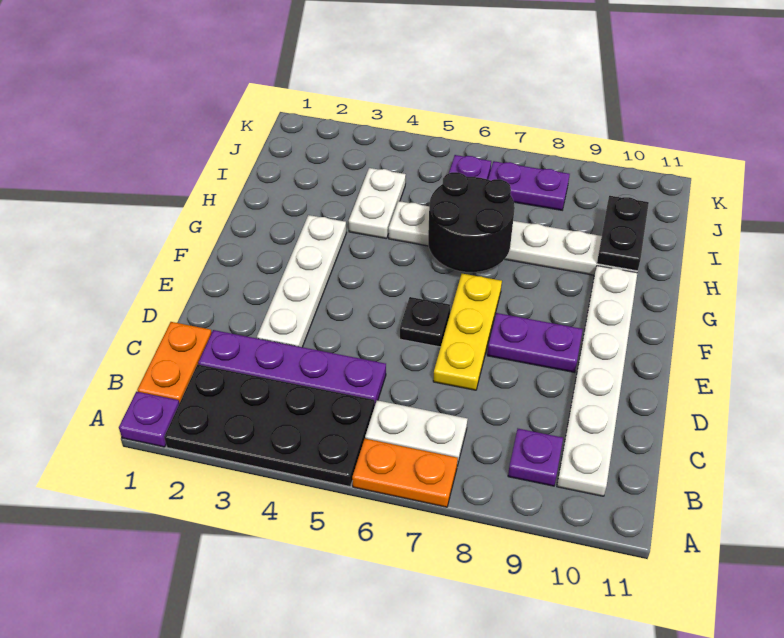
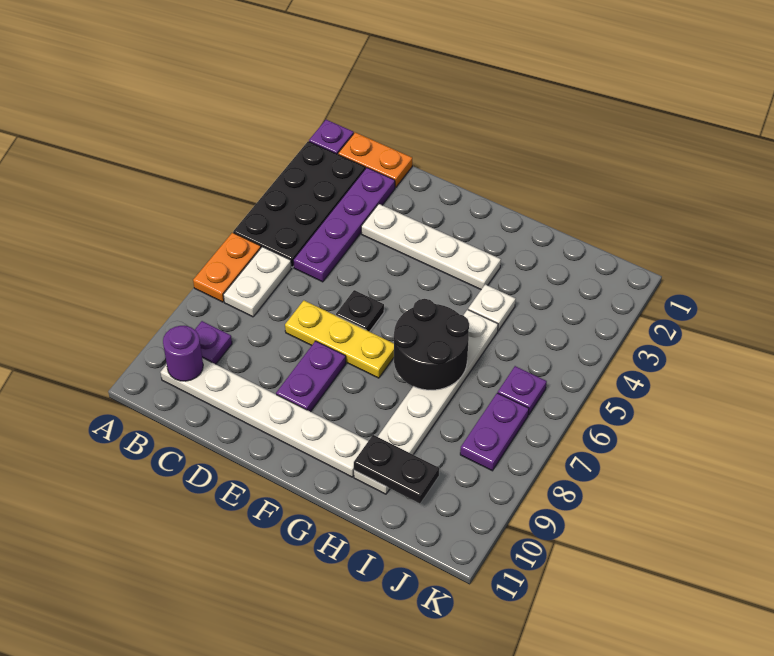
none -> purple 1x1 round brick [163,326,203,381]
white 1x2 plate [349,168,406,239] -> white 1x1 plate [468,284,516,331]

